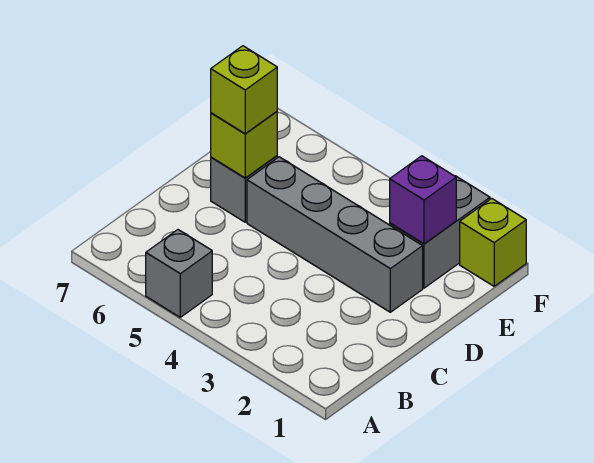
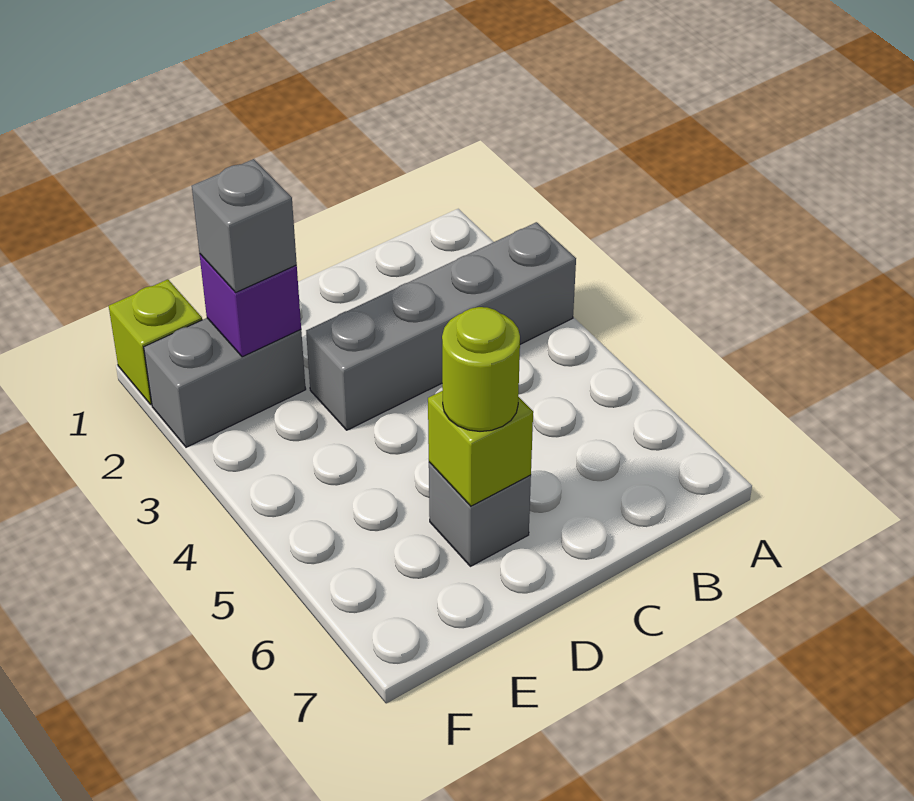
grey 1x1 brick [146,230,212,317] -> grey 1x1 brick moved to [192,159,297,293]
grey 1x4 brick [247,157,423,312] -> grey 1x4 brick turned to [306,222,576,430]
lime 1x1 brick [211,46,277,134] -> lime 1x1 round brick [442,307,520,431]

